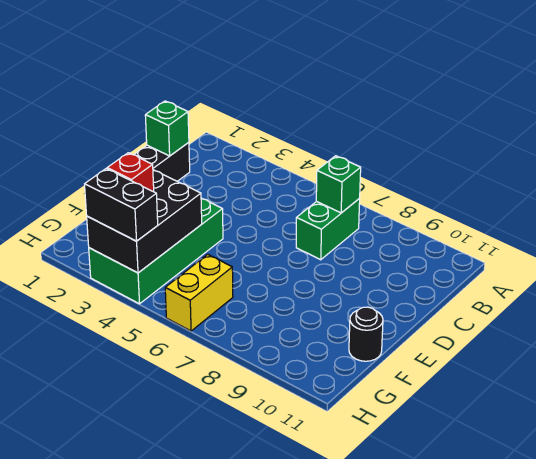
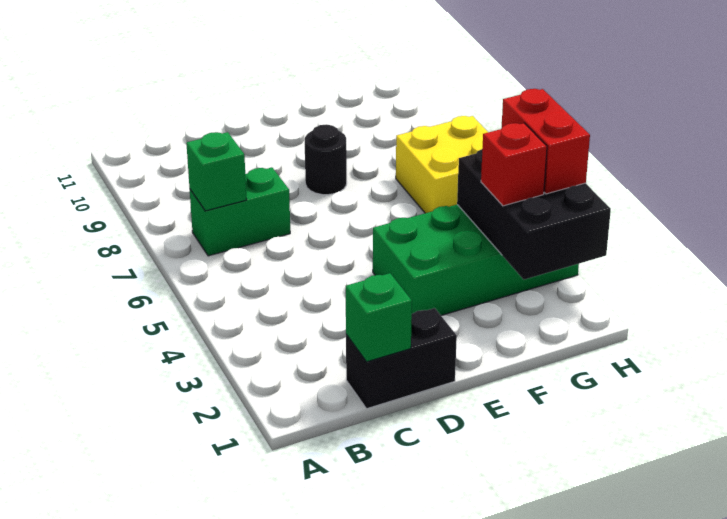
black 2x3 brick [87,170,202,273] -> black 2x3 brick turned to [457,149,611,280]
black 1x1 round brick [349,307,383,361] -> black 1x1 round brick moved to [305,124,347,195]
yellow 1x2 brick [165,254,233,331] -> yellow 2x2 brick [396,116,488,213]
black 1x2 brick [85,169,158,241] -> red 1x2 brick [501,89,590,194]

